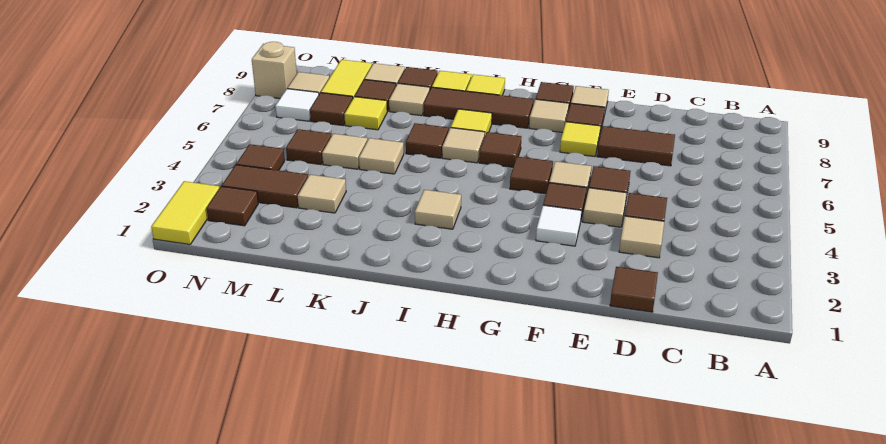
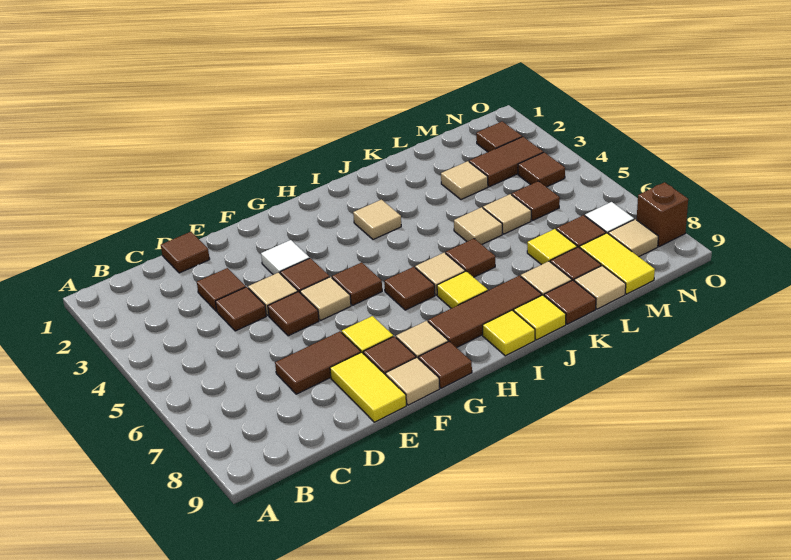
tan 1x1 tile [619,216,664,258] -> brown 1x1 tile [197,268,246,311]
yellow 1x2 tile [151,181,220,244] -> yellow 1x2 tile moved to [330,352,406,422]
tan 1x1 brick [252,42,297,99] -> brown 1x1 brick [637,182,688,247]

